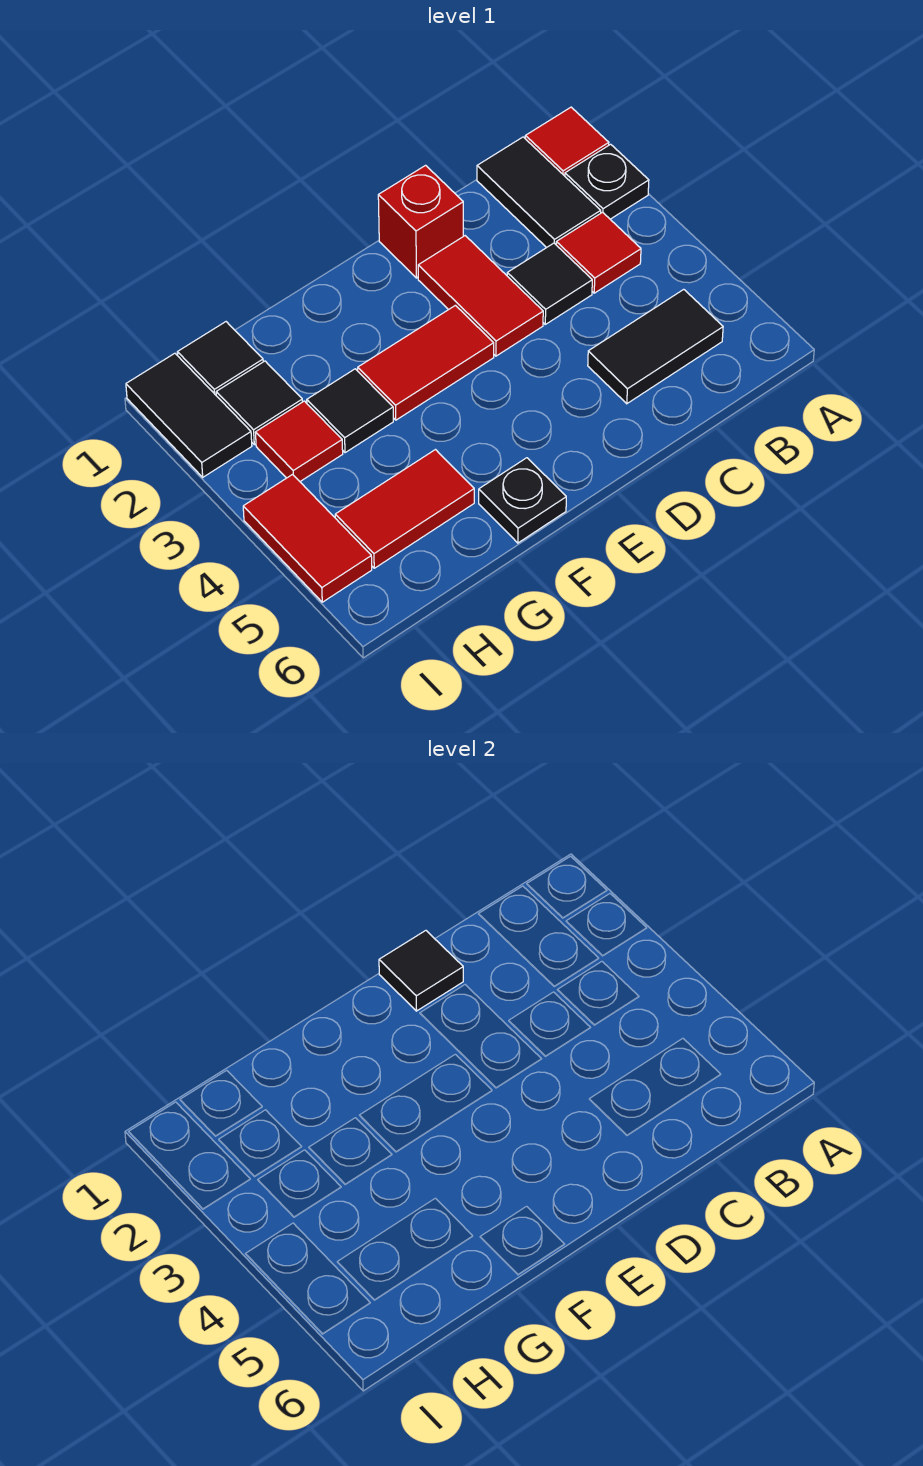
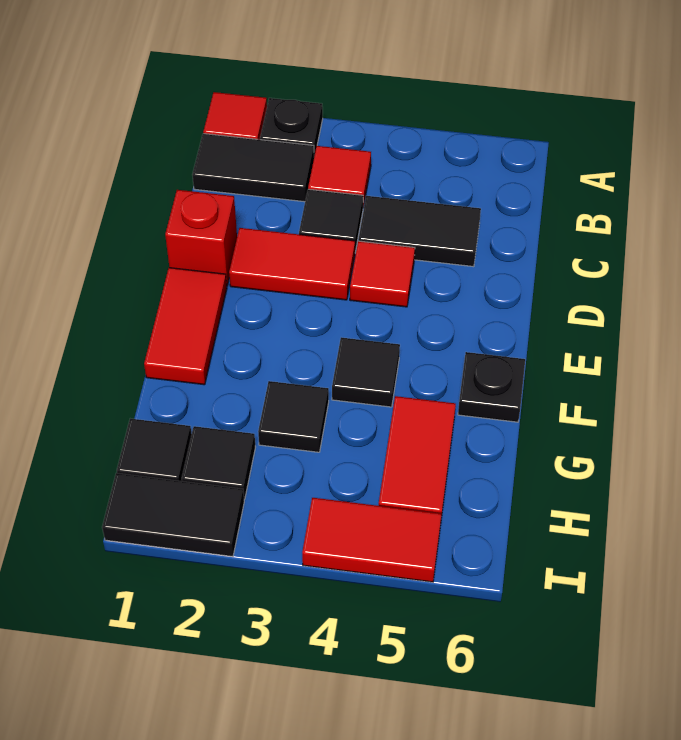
black 1x2 tile [588,289,723,404] -> black 1x2 tile turned to [358,196,481,267]
black 1x1 tile [379,931,463,1011] -> black 1x1 tile moved to [332,337,400,407]
red 1x2 tile [358,305,494,420] -> red 1x2 tile moved to [144,268,227,385]
red 1x1 tile [255,401,343,481] -> red 1x1 tile moved to [350,241,415,307]

